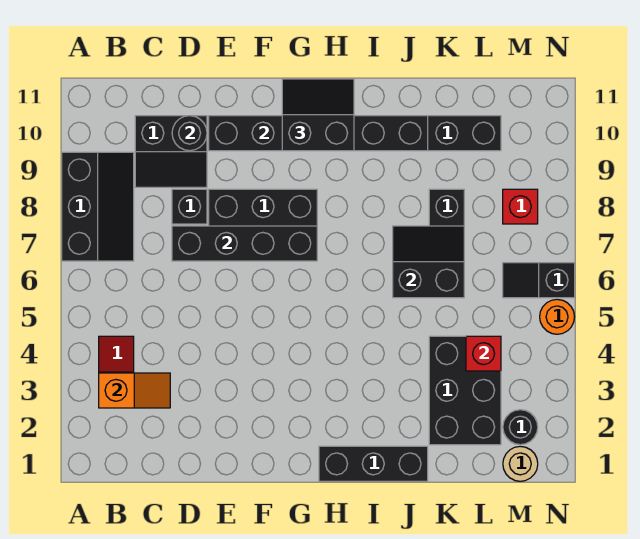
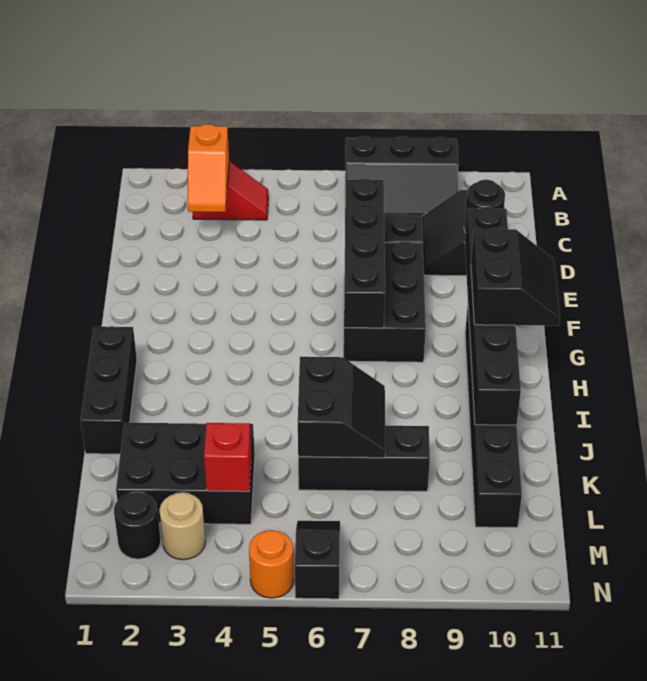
tan 1x1 round brick [503,446,538,481] -> tan 1x1 round brick moved to [159,493,205,560]
red 1x1 brick [503,189,538,224] -> none

